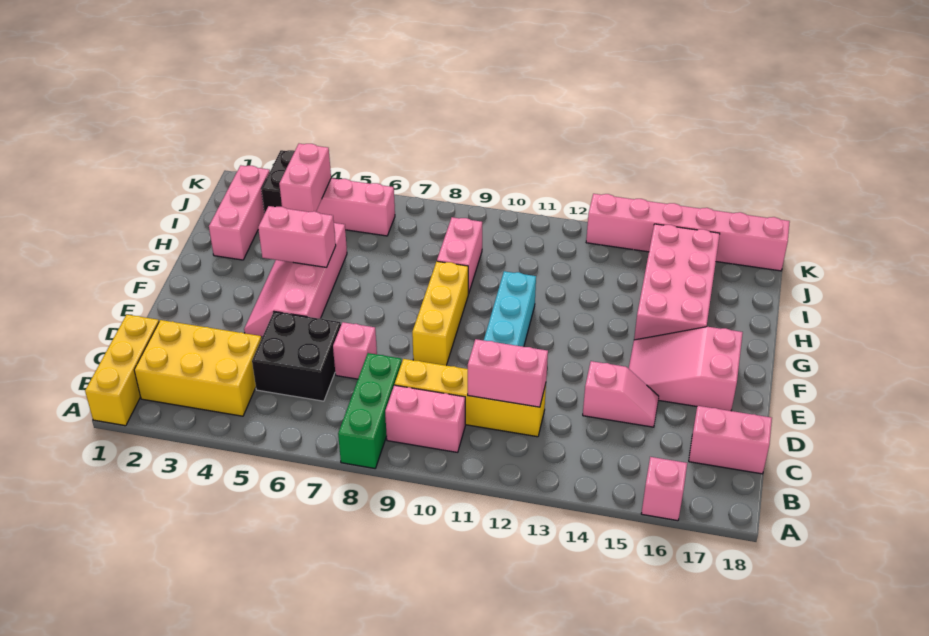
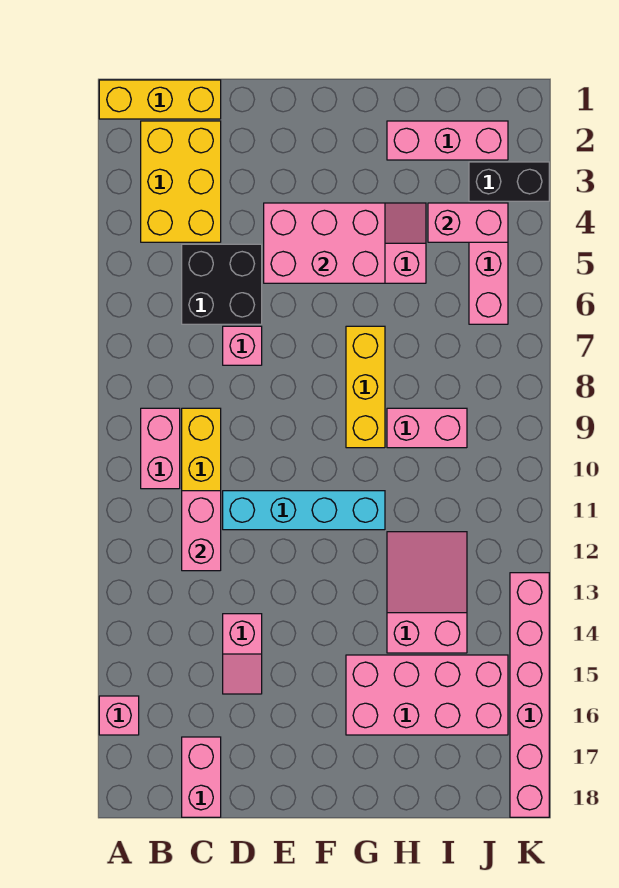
green 1x3 brick [338,353,402,468] -> none
yellow 1x3 brick [412,261,468,365] -> yellow 1x3 brick turned to [346,326,385,448]
pink 2x3 slope [629,327,743,411] -> pink 2x3 slope moved to [387,532,467,653]
pink 1x2 brick [258,206,336,267] -> pink 2x3 brick [264,203,385,283]

